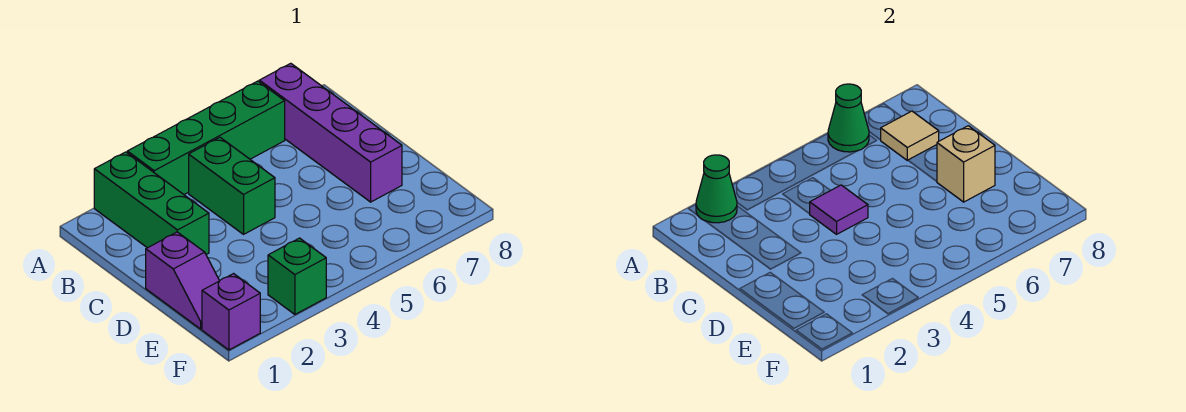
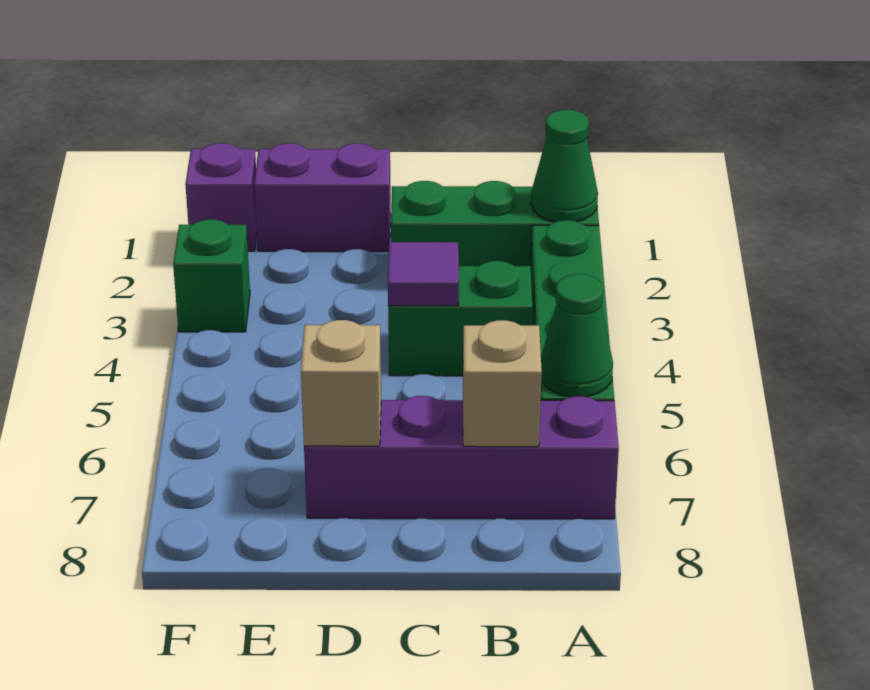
tan 1x1 tile [881,111,939,160] -> tan 1x1 brick [463,320,542,447]
purple 1x2 slope [146,232,219,329] -> purple 1x2 brick [254,143,391,252]

